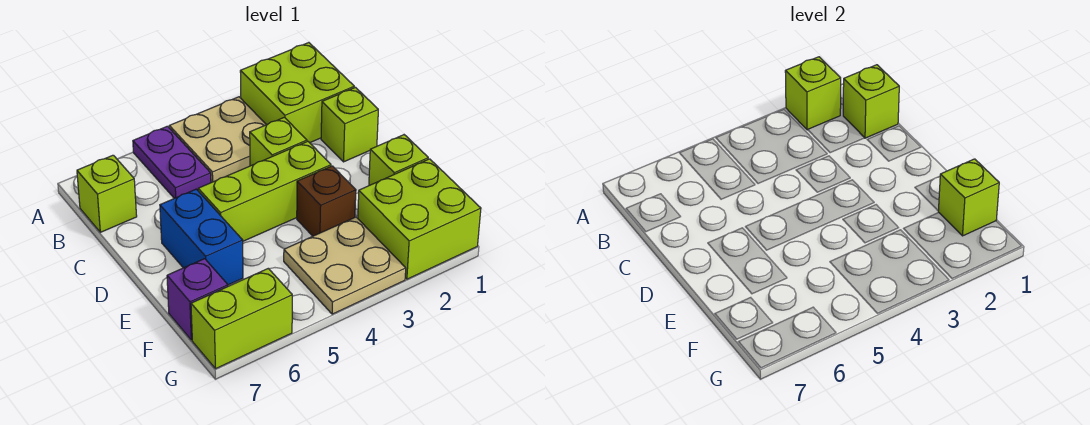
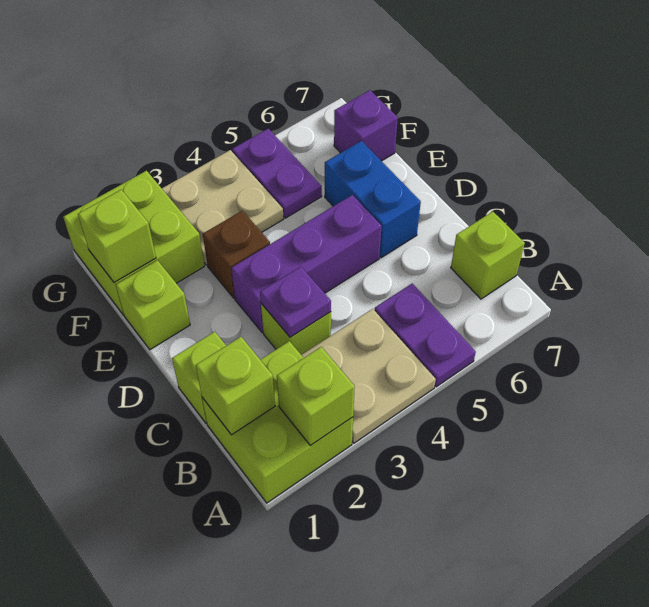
none -> purple 1x1 plate [260,267,331,337]
lime 1x3 brick [198,141,331,241] -> purple 1x3 brick [231,195,382,333]
none -> purple 1x2 plate [232,129,322,218]
lime 1x2 brick [191,268,292,369] -> none

